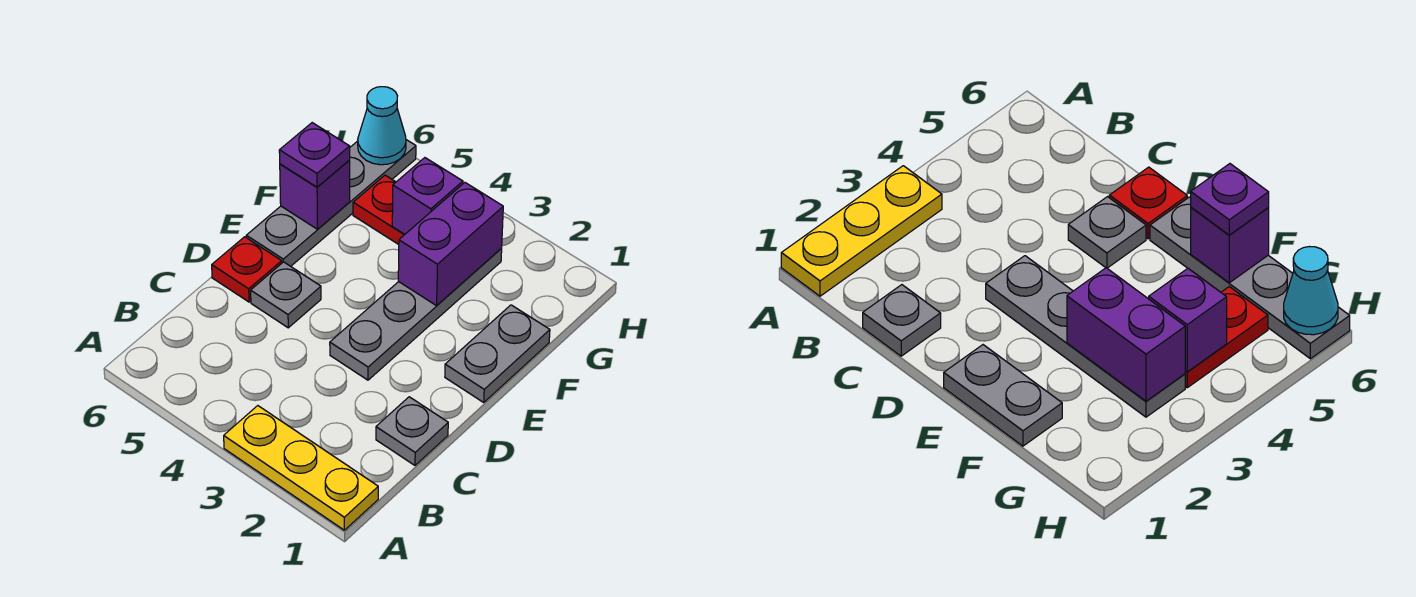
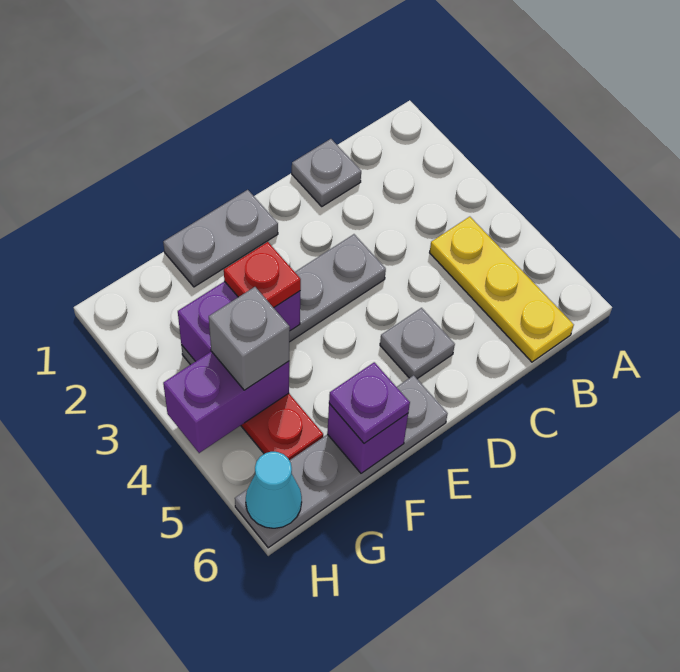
yellow 1x3 plate [224,406,378,530] -> yellow 1x3 plate moved to [430,217,574,362]
red 1x1 plate [212,237,282,302] -> red 1x1 plate moved to [224,242,301,308]
purple 1x1 brick [392,158,463,234] -> purple 1x2 brick [163,351,289,453]
none -> grey 1x1 brick [209,287,290,390]

